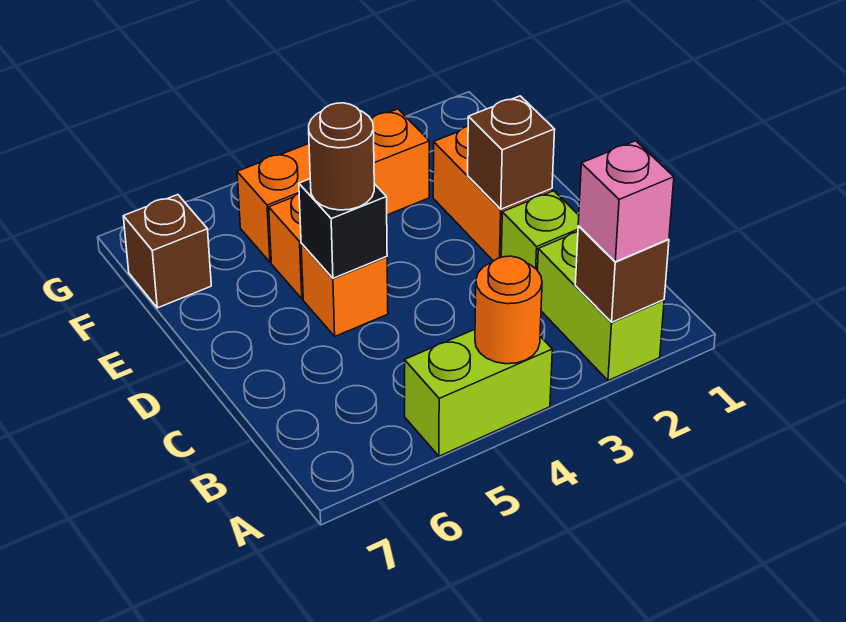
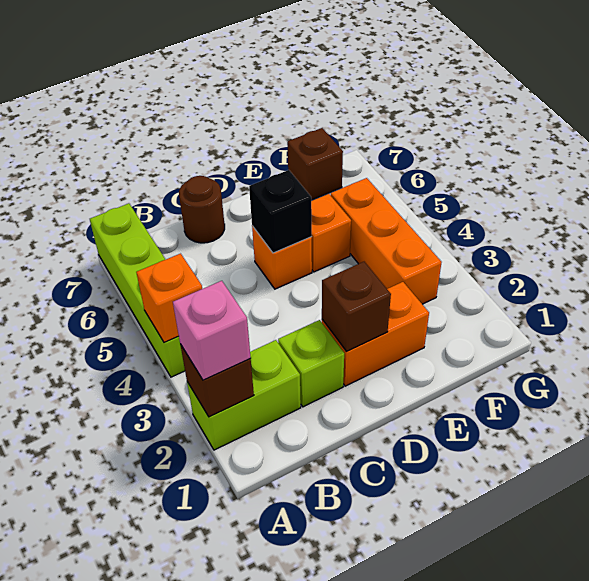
lime 1x2 brick [404,329,552,456] -> lime 1x4 brick [90,203,185,377]
orange 1x1 round brick [475,256,542,364] -> orange 1x1 brick [136,254,202,343]
brown 1x1 round brick [309,103,374,210] -> brown 1x1 round brick moved to [179,176,225,243]

